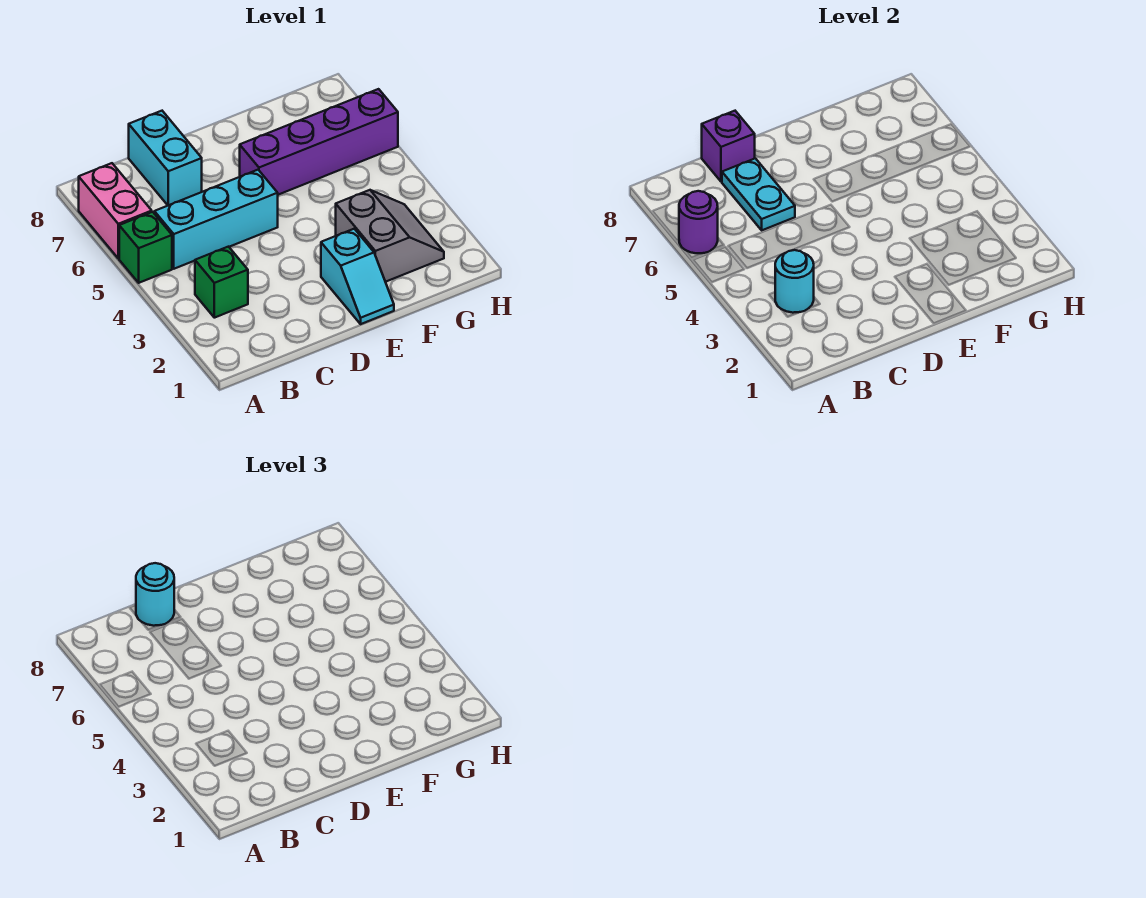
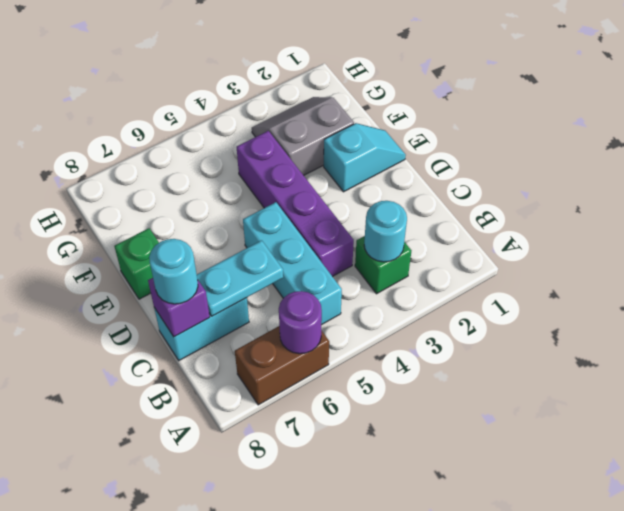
green 1x1 brick [119,212,172,283] -> green 1x1 brick moved to [115,228,159,299]
pink 1x2 brick [79,163,152,259] -> brown 1x2 brick [235,326,329,405]
purple 1x4 brick [240,89,398,195] -> purple 1x4 brick moved to [237,131,354,277]

